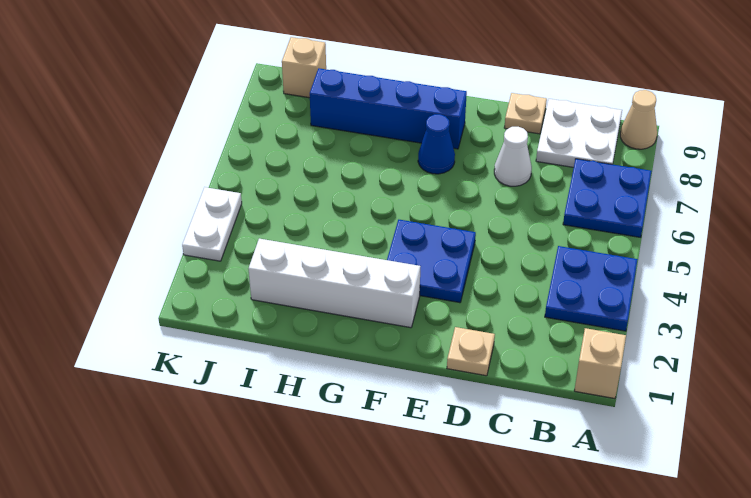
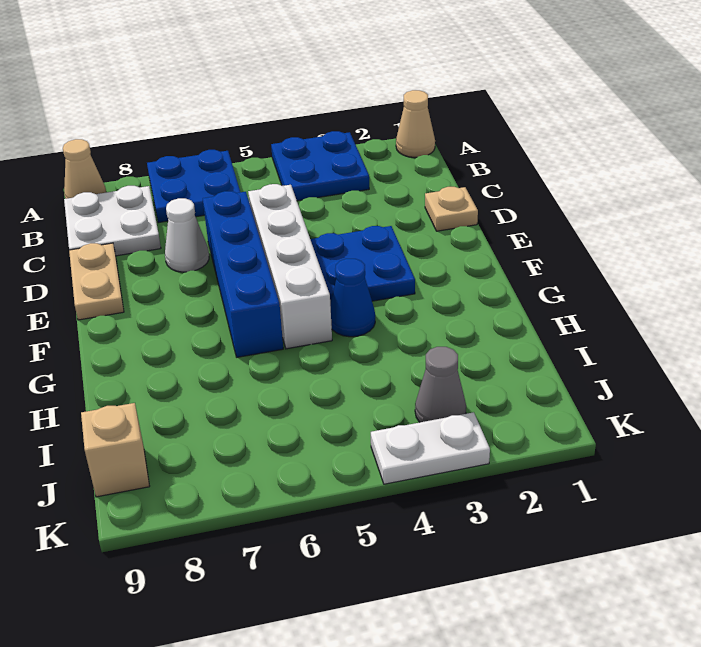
tan 1x1 brick [574,328,626,399] -> tan 1x1 cone [396,90,435,158]
tan 1x1 plate [504,93,547,134] -> tan 1x2 plate [69,243,124,320]
white 1x4 brick [248,239,420,328] -> white 1x4 brick moved to [248,184,332,349]
blue 1x1 cone [418,114,455,174] -> blue 1x1 cone moved to [330,259,375,337]
blue 1x4 brick [310,68,467,149] -> blue 1x4 brick moved to [203,191,283,357]
none -> grey 1x1 cone [415,347,466,422]

